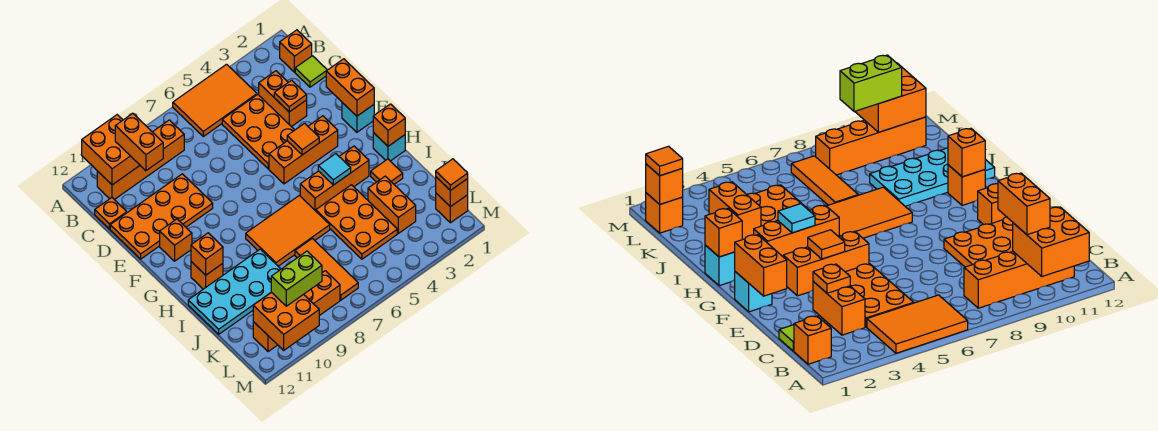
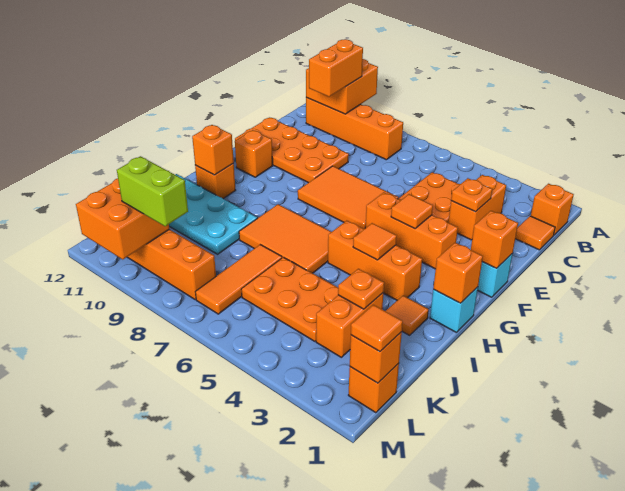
orange 2x3 tile [173,64,257,136] -> orange 2x3 tile moved to [298,166,399,229]
lime 1x1 tile [295,56,327,87] -> orange 1x1 tile [515,216,555,250]
orange 1x1 plate [95,198,127,229] -> orange 1x1 plate moved to [338,269,384,309]
orange 1x2 brick [326,59,374,116] -> orange 1x1 brick [471,211,518,268]
cyan 1x1 tile [318,154,351,185] -> orange 1x1 tile [353,223,397,260]
orange 2x3 plate [316,185,397,259] -> orange 2x3 plate turned to [241,257,338,341]

